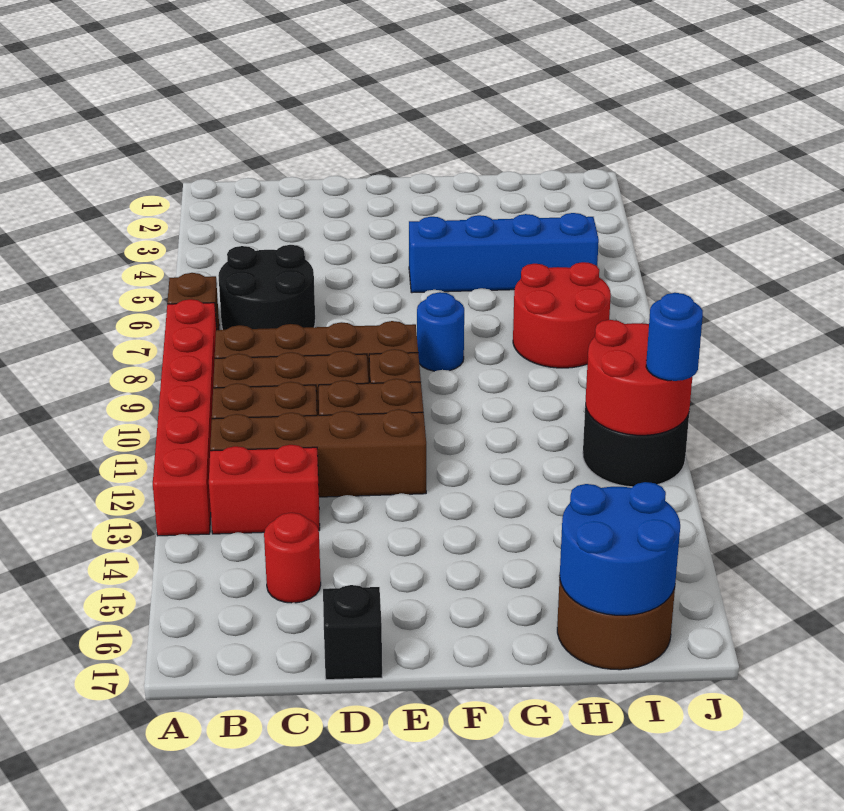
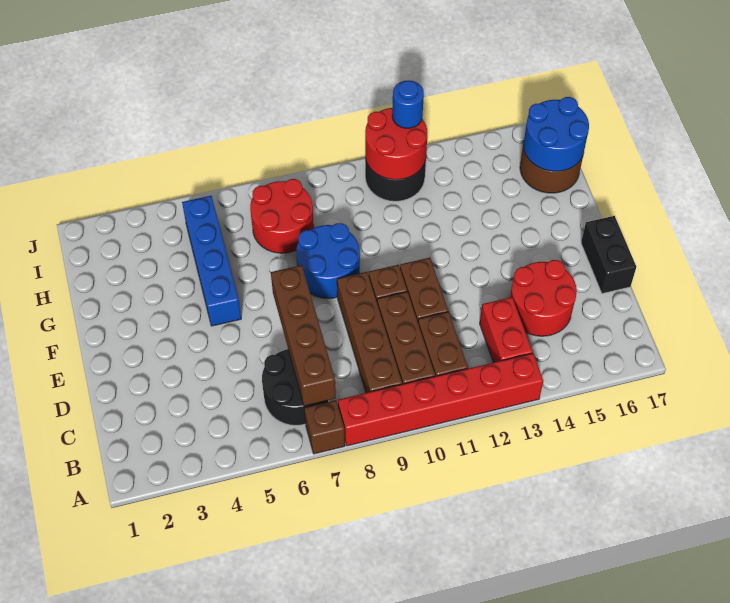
brown 1x4 brick [210,409,426,497] -> brown 1x4 brick moved to [271,265,336,406]
red 1x1 round brick [264,513,321,603] -> red 2x2 round brick [510,260,577,336]
black 1x1 brick [323,585,382,680] -> black 1x2 brick [581,216,636,294]
blue 1x1 round brick [417,292,464,371] -> blue 2x2 round brick [296,223,360,298]

